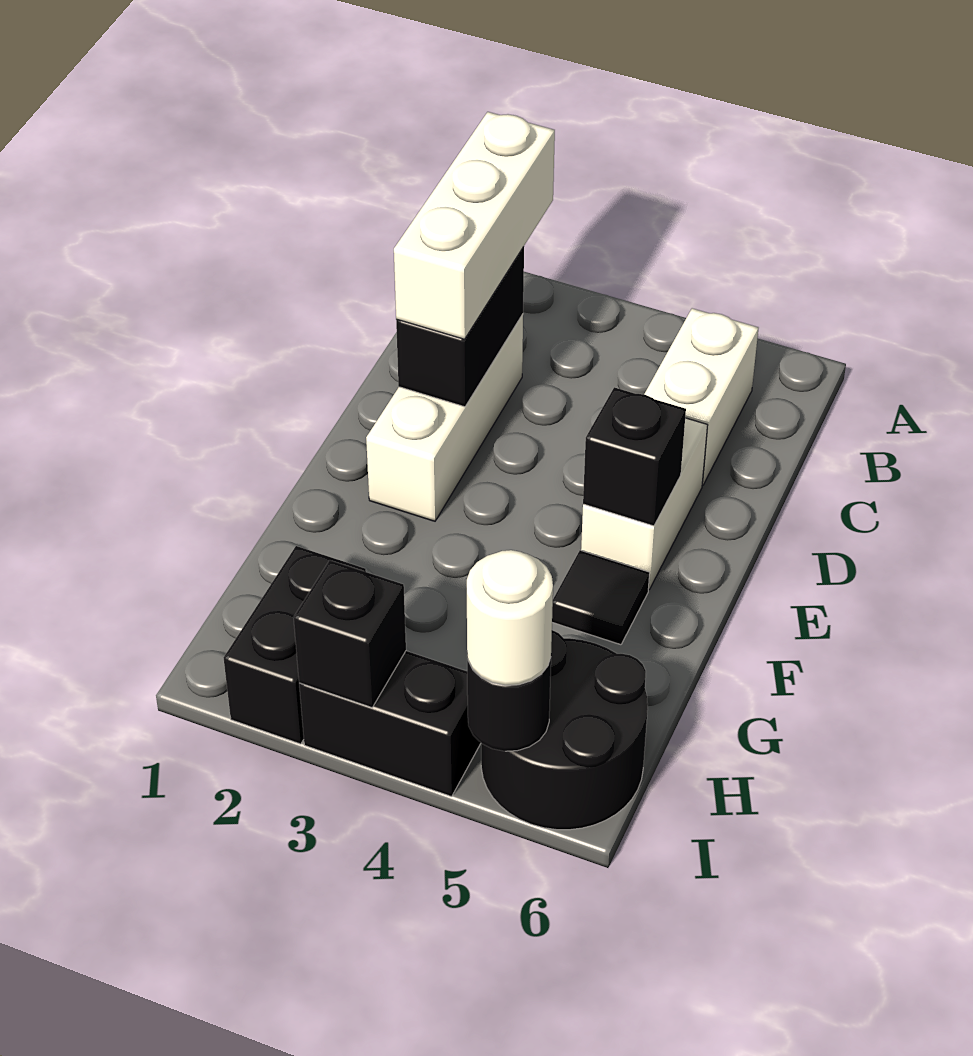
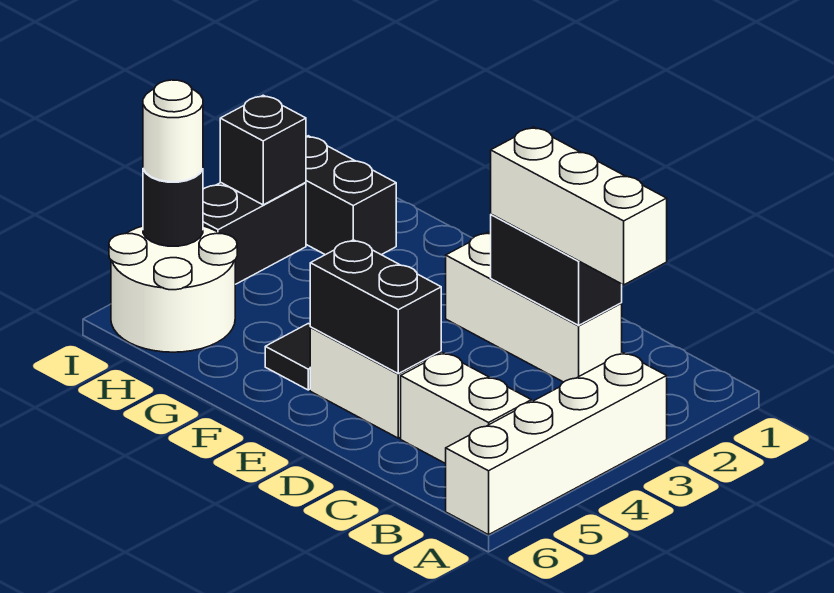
none -> white 1x4 brick [446,353,667,535]
black 1x1 brick [583,387,686,526] -> black 1x2 brick [310,240,441,374]
black 2x2 round brick [481,630,648,830] -> white 2x2 round brick [109,226,237,352]

